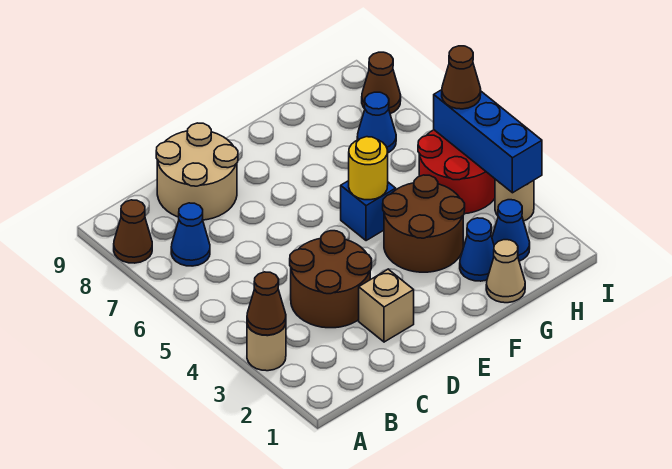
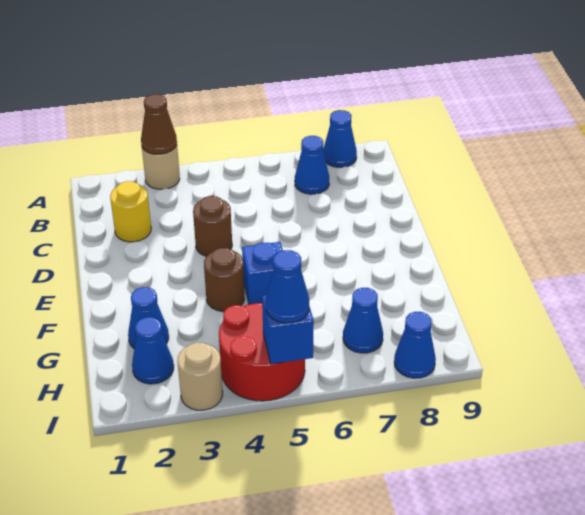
brown 1x1 cone [114,200,152,263] -> blue 1x1 cone [323,110,357,167]
brown 2x2 round brick [290,231,372,328] -> brown 1x1 round brick [193,196,232,256]
tan 2x2 round brick [156,123,238,220] -> none
tan 1x1 brick [359,269,414,342] -> none
brown 2x2 round brick [383,175,465,272] -> brown 1x1 round brick [204,248,245,312]
yellow 1x1 round brick [349,137,388,200] -> yellow 1x1 round brick moved to [110,181,151,242]
tan 1x1 cone [486,240,525,303] -> none
blue 1x3 brick [434,90,542,193] -> blue 1x1 brick [262,295,314,364]
brown 1x1 cone [442,46,481,109] -> blue 1x1 cone [266,250,309,323]
brown 1x1 cone [362,52,401,114] -> blue 1x1 cone [394,312,436,378]

